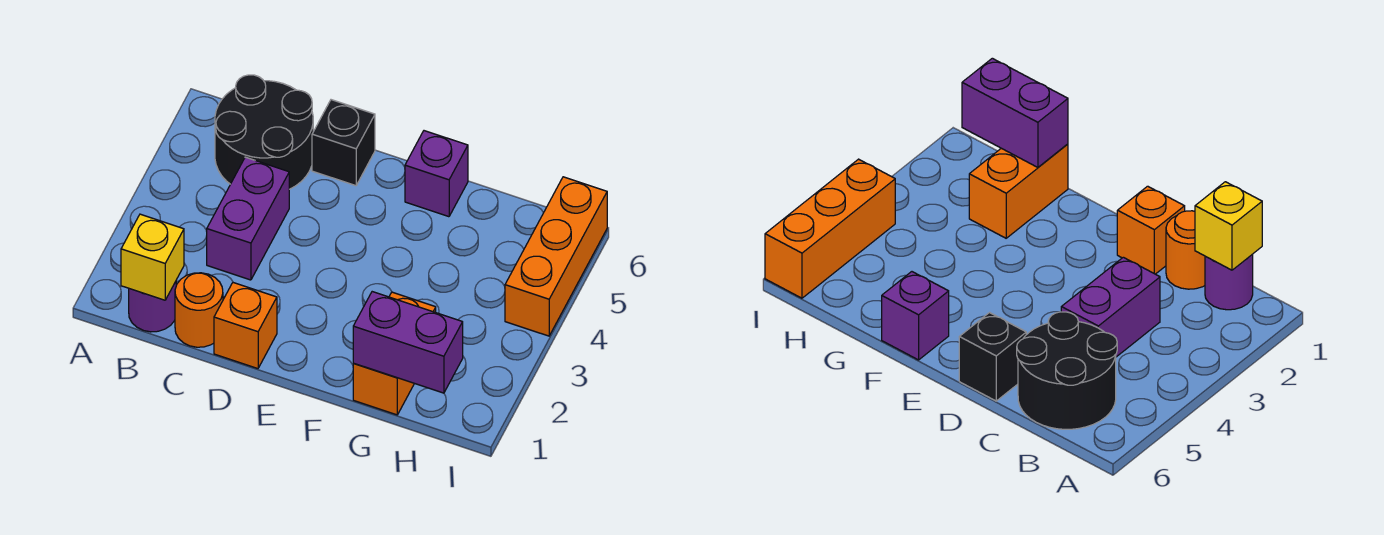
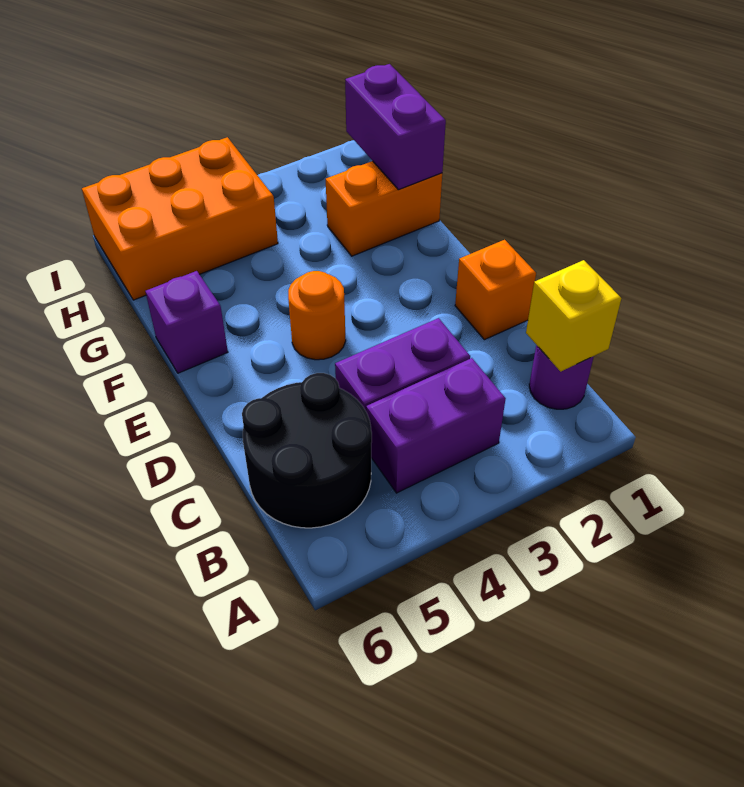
none -> purple 1x2 brick [366,358,506,493]
orange 1x1 round brick [175,273,223,347] -> orange 1x1 round brick moved to [288,271,346,360]
black 1x1 brick [312,100,375,186] -> none
orange 1x3 brick [505,177,607,336] -> orange 2x3 brick [82,137,278,300]

